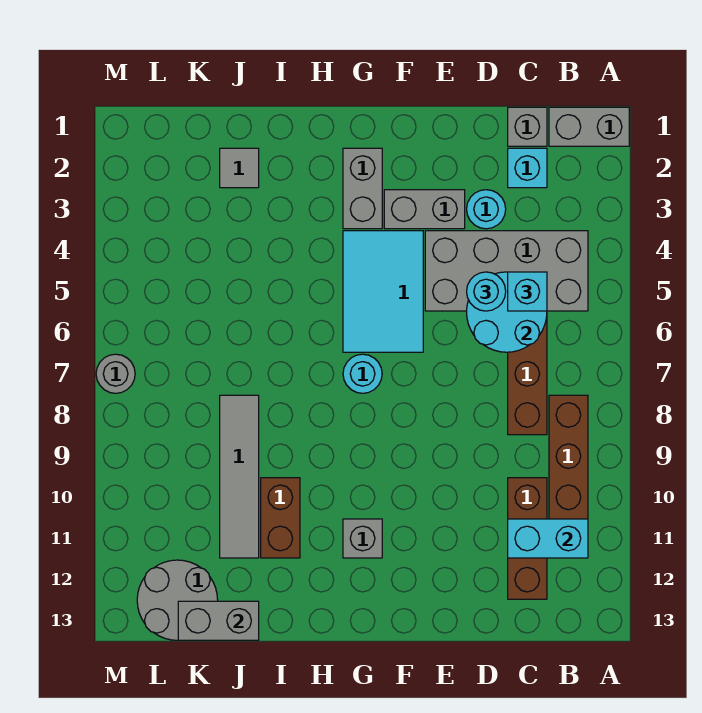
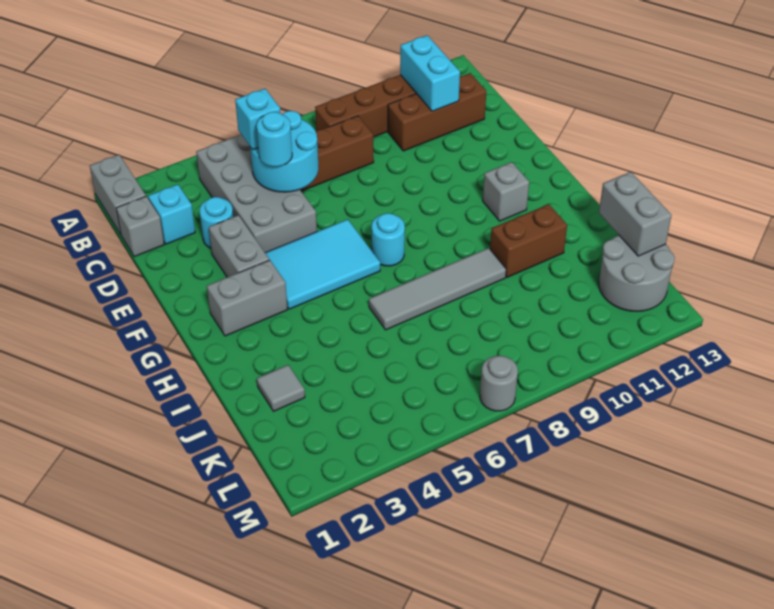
grey 1x4 tile [220,395,259,558] -> grey 1x4 tile moved to [369,248,506,330]

